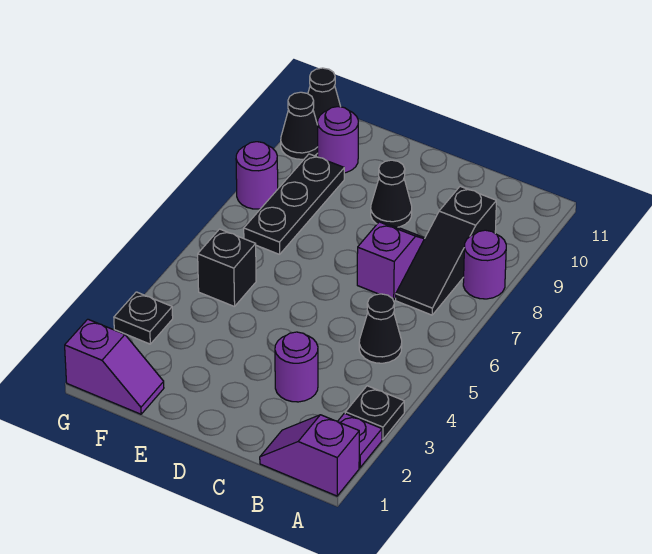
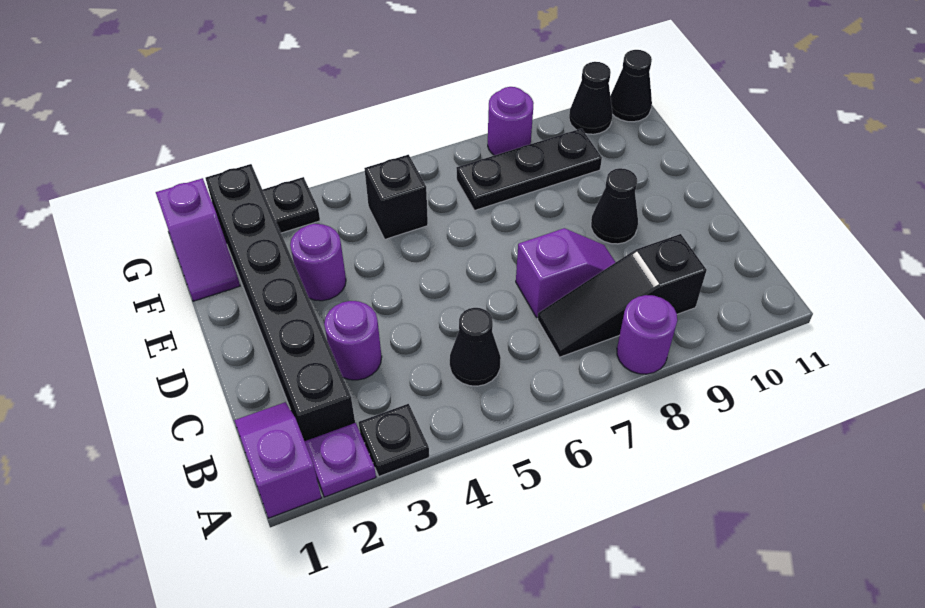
none -> black 1x6 brick [205,164,355,441]
purple 1x1 round brick [318,107,358,173] -> purple 1x1 round brick moved to [290,224,346,301]

